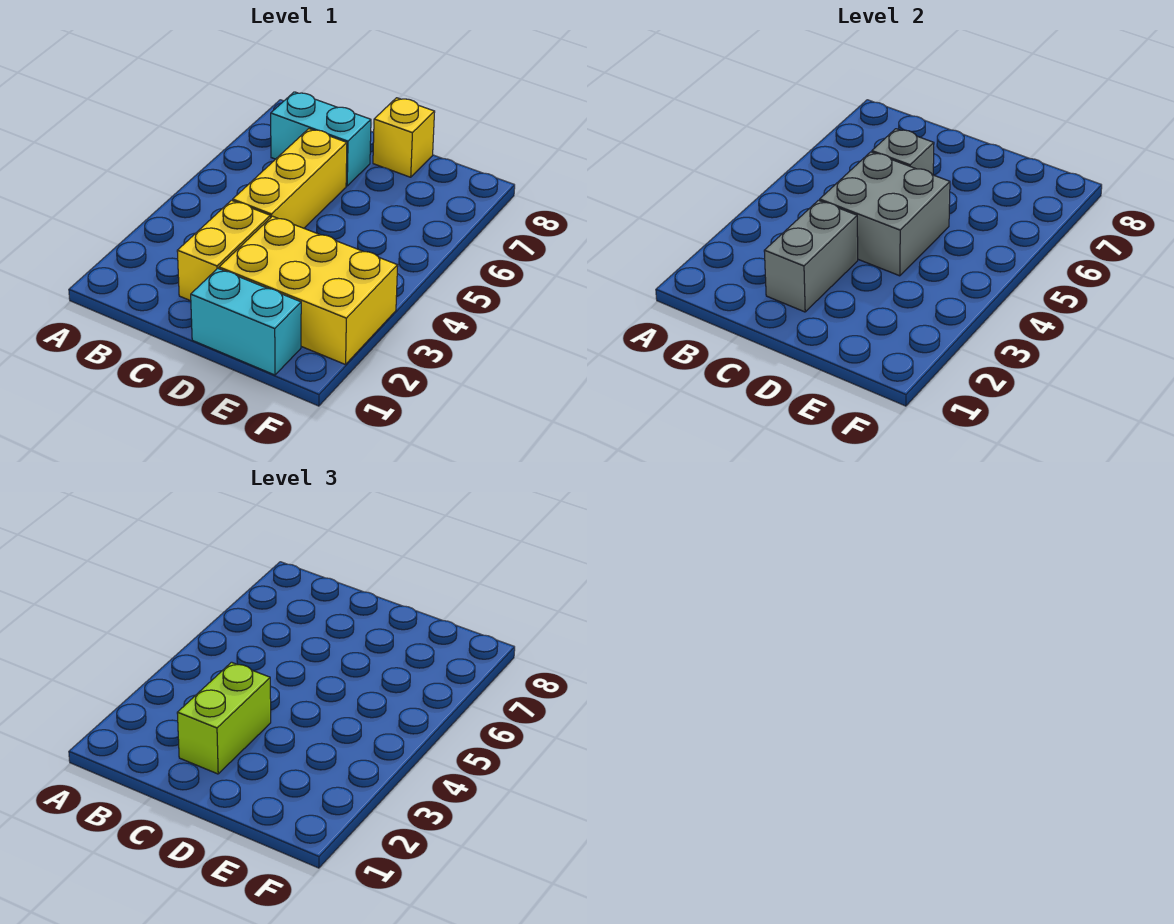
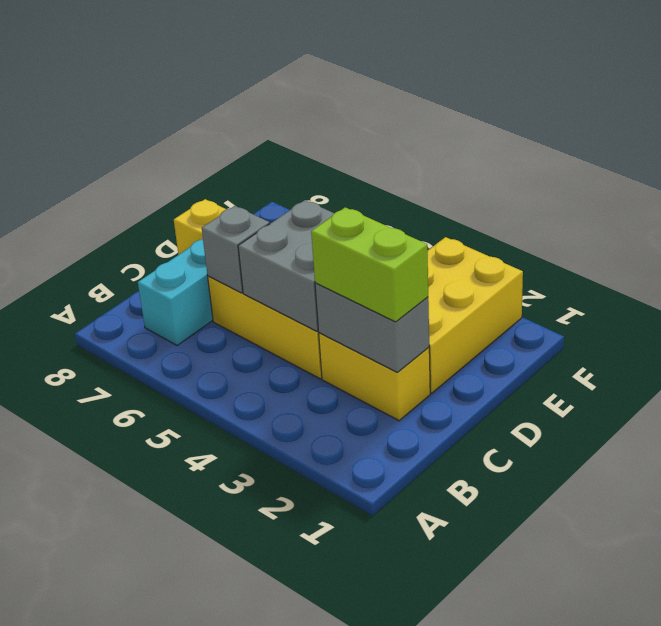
cyan 1x2 brick [191,268,301,375] -> none

